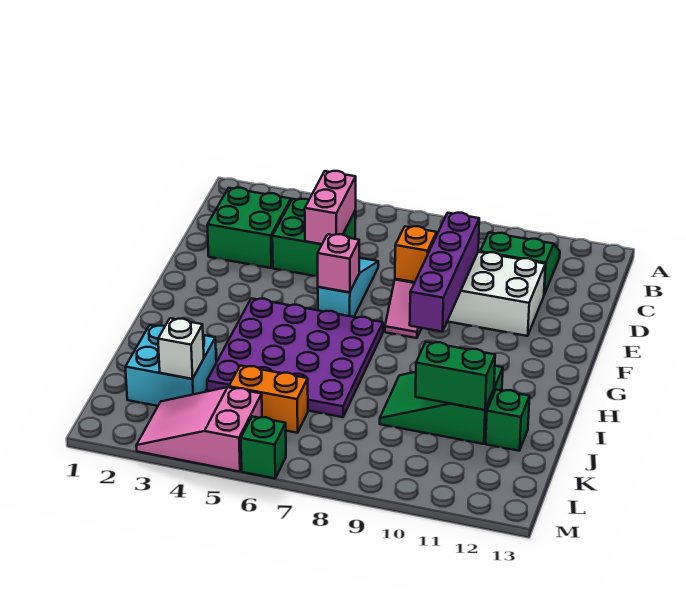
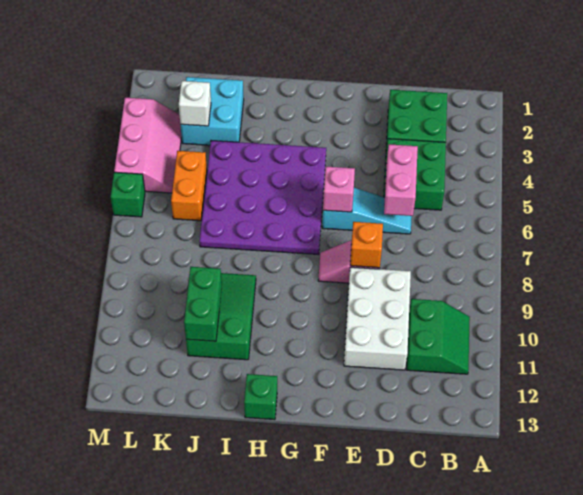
pink 1x2 brick [305,171,356,244] -> pink 1x2 brick turned to [384,144,418,216]
purple 1x4 brick [410,213,479,332] -> none
green 1x1 brick [486,390,530,451] -> green 1x1 brick moved to [244,374,277,420]
pink 2x3 slope [136,387,262,472] -> pink 2x3 slope turned to [114,98,182,193]

